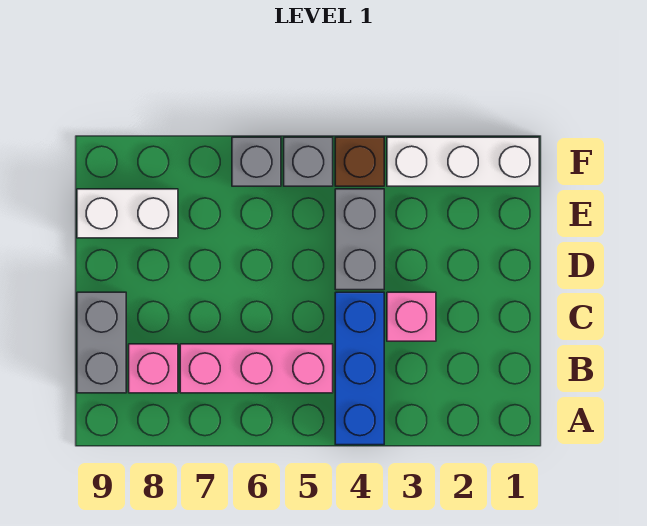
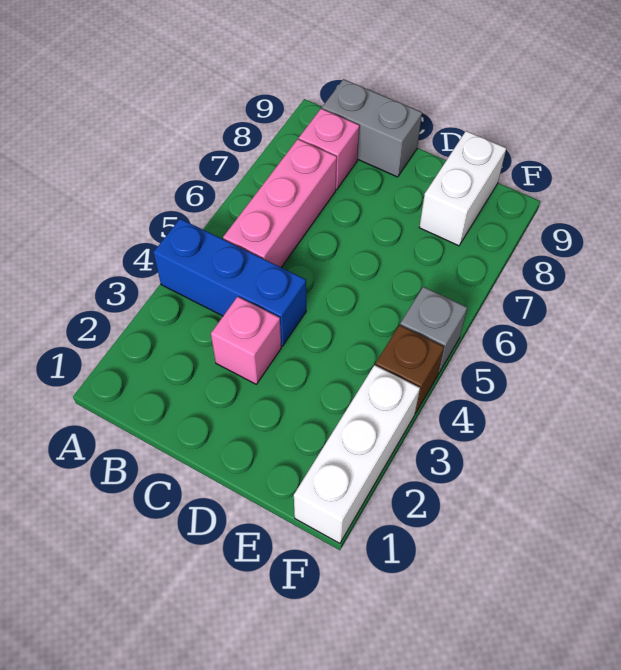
grey 1x2 brick [335,189,384,290] -> none
grey 1x1 brick [232,137,281,186] -> none

